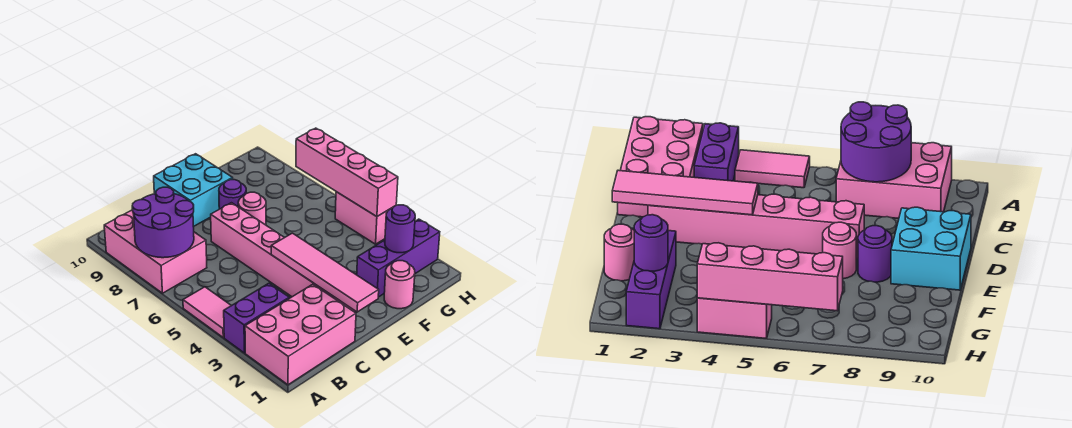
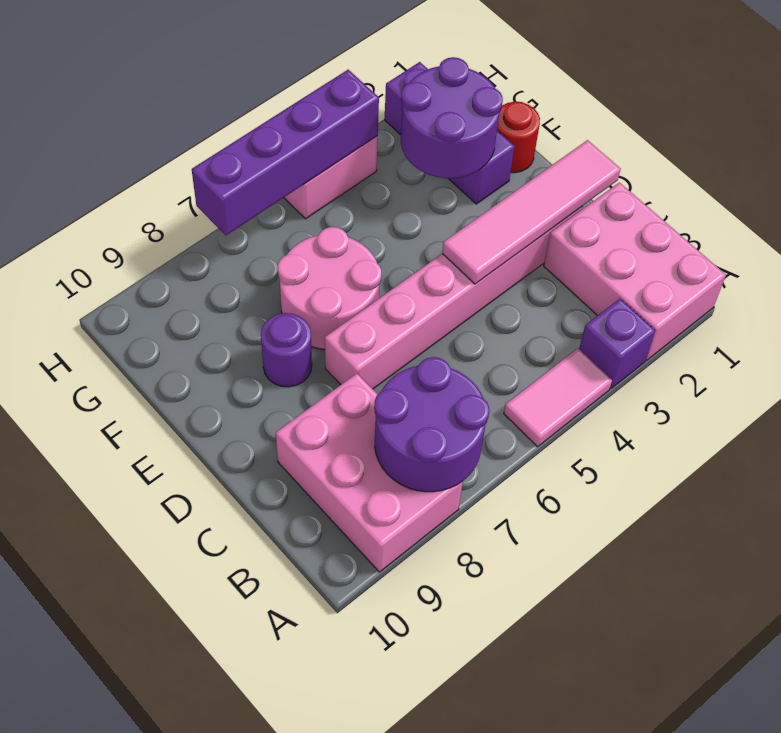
purple 1x2 brick [224,283,289,353] -> purple 1x1 brick [579,299,655,388]
pink 2x3 brick [104,210,207,293] -> pink 2x3 brick turned to [276,374,463,572]
cyan 2x2 brick [154,154,233,227] -> none
pink 1x1 round brick [238,192,266,225] -> pink 2x2 round brick [278,227,381,350]
pink 1x1 round brick [384,261,415,309] -> red 1x1 round brick [497,102,540,173]
purple 1x1 round brick [385,205,415,253] -> purple 2x2 round brick [401,57,503,178]
pink 1x4 brick [296,128,398,217] -> purple 1x4 brick [192,70,379,235]

